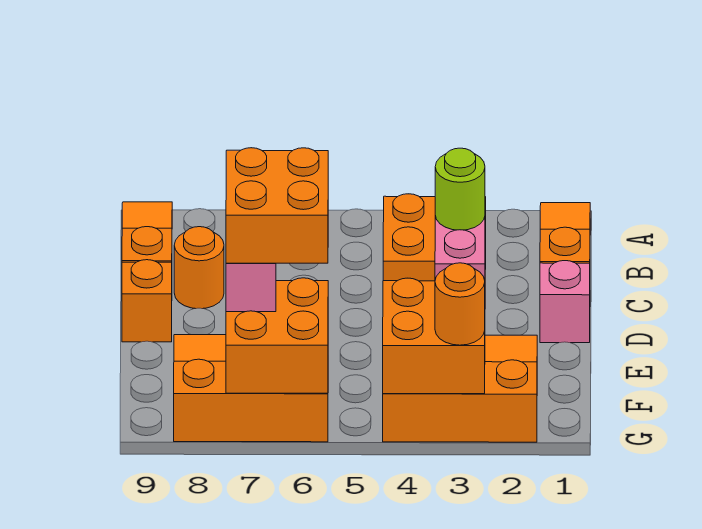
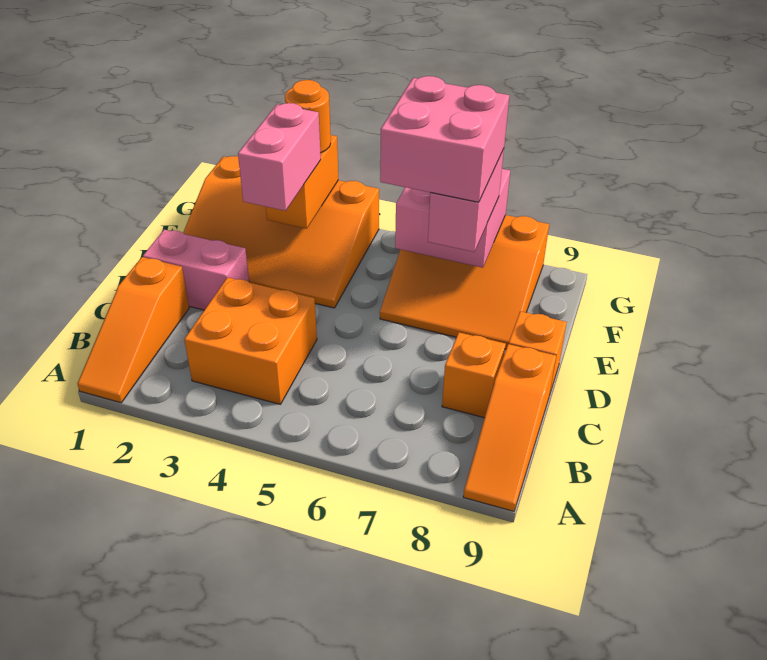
orange 1x1 round brick [174,227,224,309] -> orange 1x1 brick [442,333,506,418]
pink 1x1 brick [540,261,590,343] -> pink 1x2 brick [143,230,249,310]
orange 3x3 slope [383,335,537,442] -> orange 3x4 slope [183,156,379,308]
lime 1x1 round brick [435,148,485,230] -> none
orange 2x2 brick [226,148,328,263] -> pink 2x2 brick [380,76,509,202]
orange 2x2 brick [383,278,485,394] -> orange 1x2 brick [266,135,338,229]
orange 2x2 brick [226,278,328,393] -> pink 2x2 brick [395,169,510,268]

